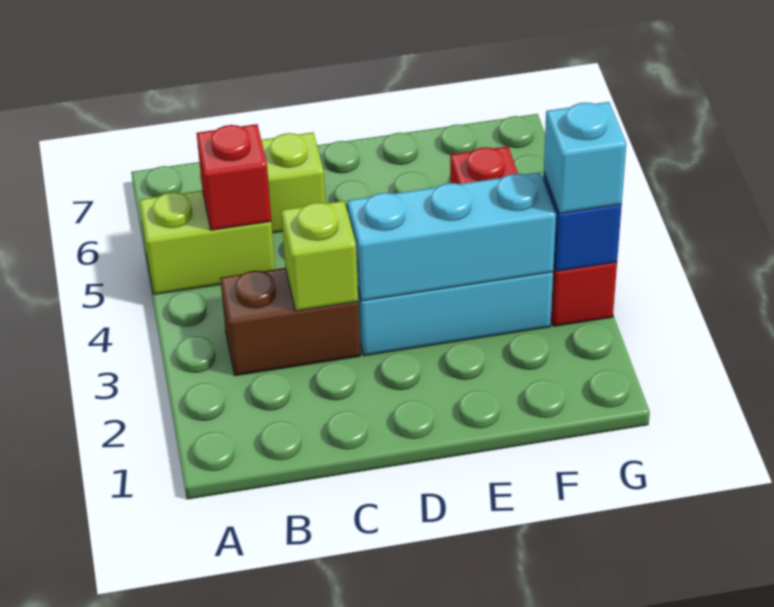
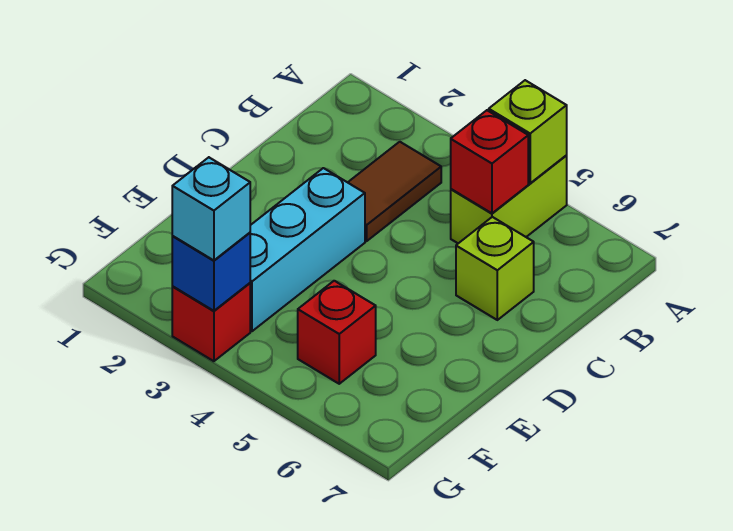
brown 1x2 brick [220,268,360,376] -> brown 1x2 tile [348,142,441,241]
lime 1x1 brick [281,201,358,311] -> lime 1x1 brick moved to [489,80,567,183]
cyan 1x3 brick [348,172,556,301] -> none

